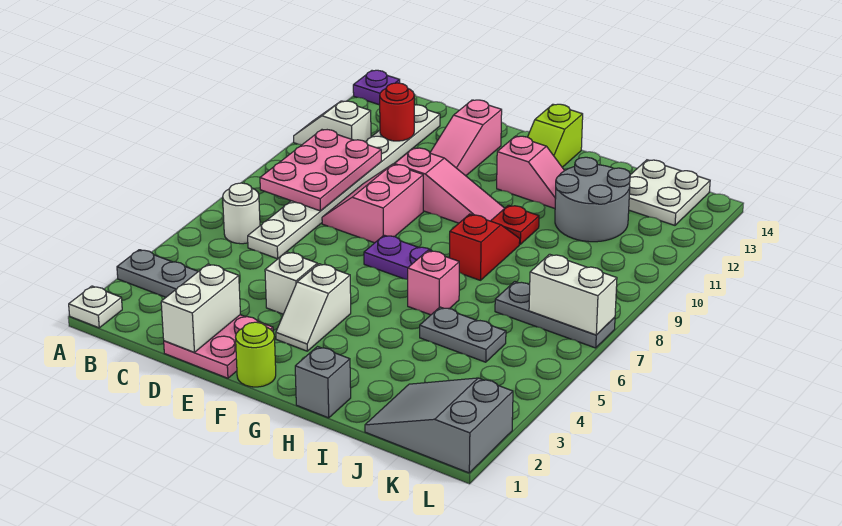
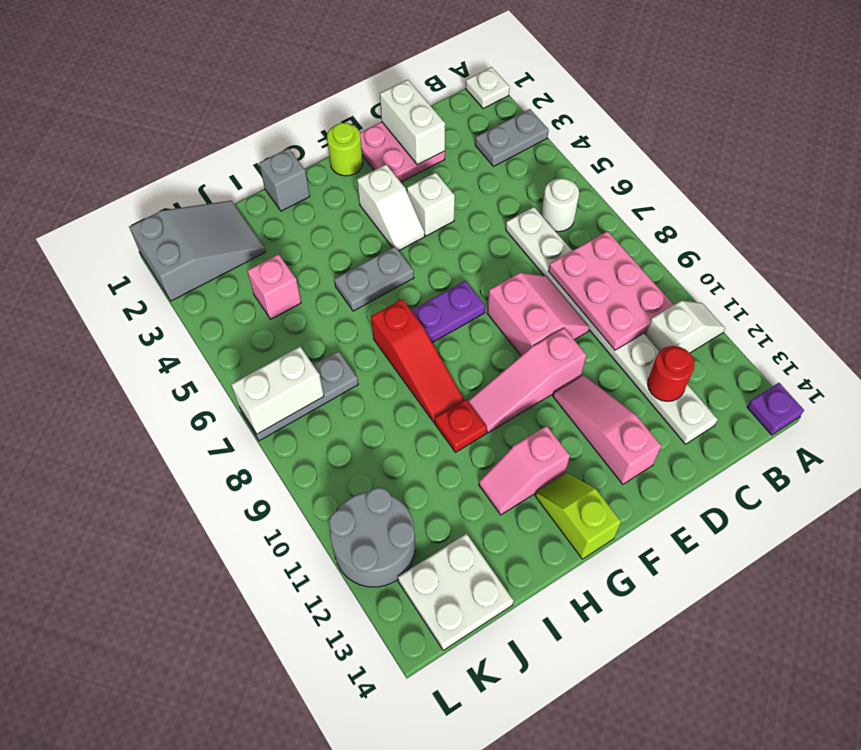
white 1x2 slope [276,264,351,351] -> white 1x2 slope turned to [357,165,425,251]
pink 1x1 brick [408,251,459,315] -> pink 1x1 brick moved to [247,254,301,319]
red 1x2 slope [449,214,520,280] -> red 1x3 slope [371,299,464,422]
grey 1x2 plate [420,307,506,362] -> grey 1x2 plate moved to [334,247,414,311]
grey 2x2 round brick [555,157,630,242] -> grey 2x2 round brick moved to [329,488,415,587]

